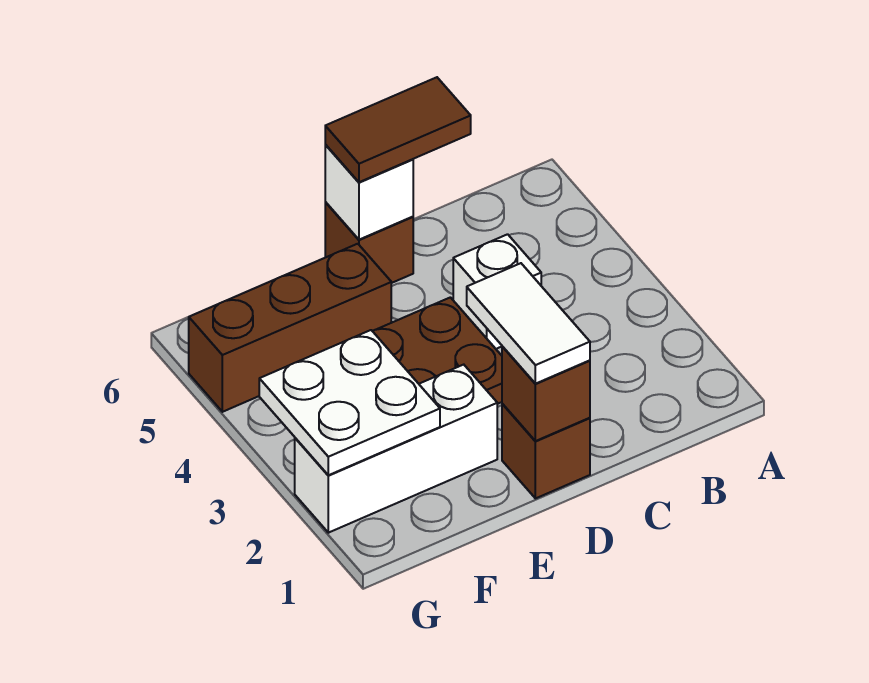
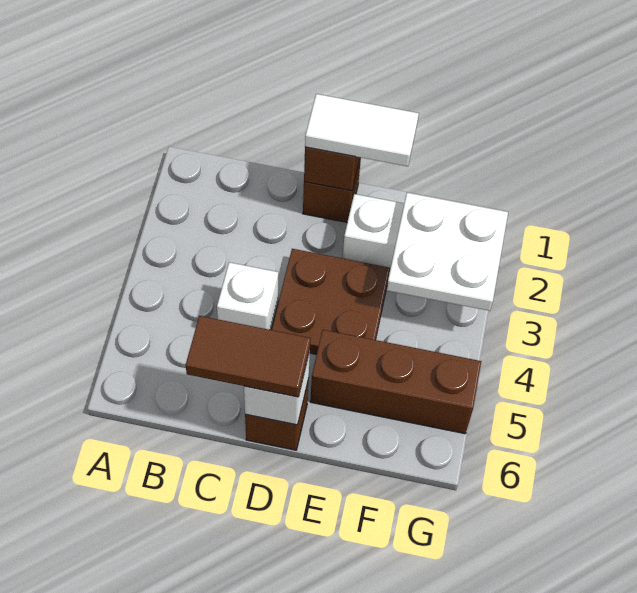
white 1x2 tile [467,263,590,384] -> white 1x2 tile turned to [305,94,419,166]

